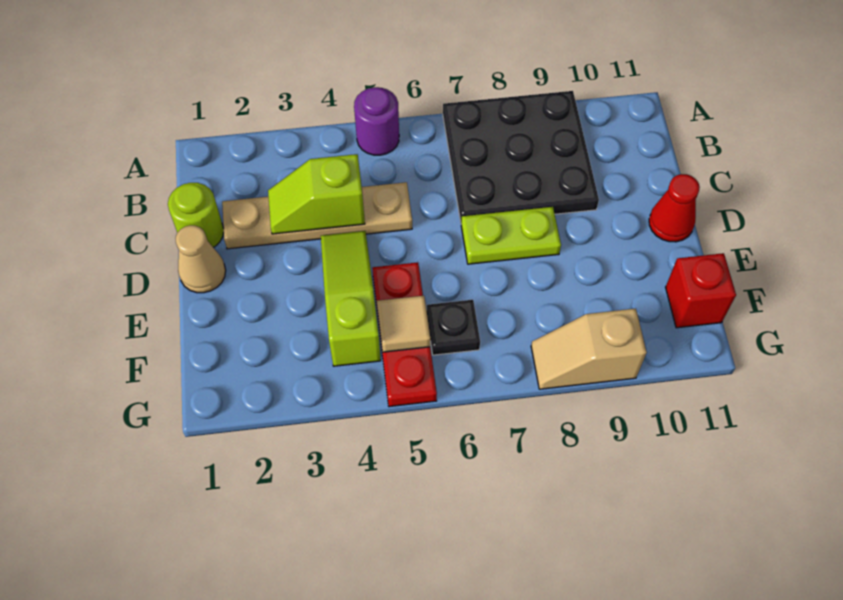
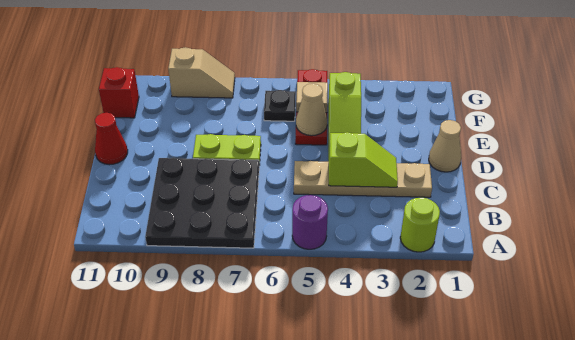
lime 1x1 round brick [168,183,224,247] -> lime 1x1 round brick moved to [400,197,440,252]
none -> tan 1x1 cone [296,84,327,136]

